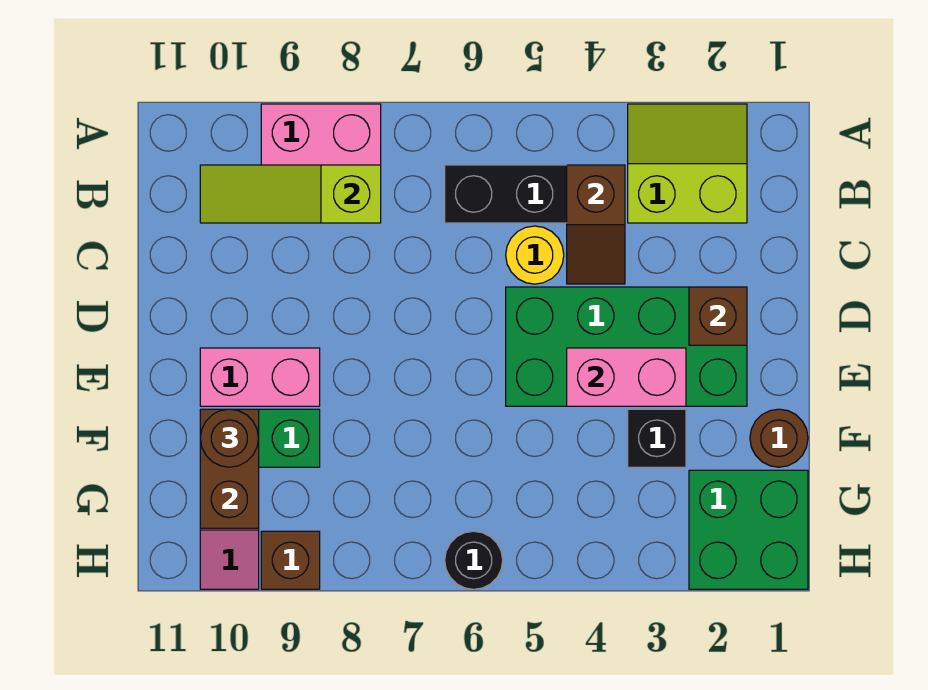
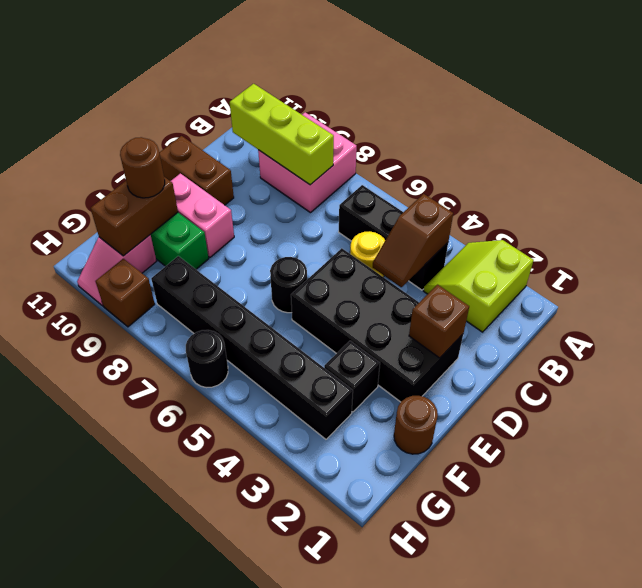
lime 2x2 slope [628,104,747,223] -> lime 2x2 slope turned to [424,240,533,332]
lime 1x3 slope [200,165,381,223] -> lime 1x3 brick [230,84,334,185]
green 2x4 brick [506,287,747,406] -> black 2x4 brick [291,248,463,402]
none -> brown 1x2 brick [159,136,234,205]
pink 1x2 brick [567,348,686,406] -> none
none -> black 1x1 round brick [270,257,307,313]
green 2x2 brick [689,470,808,589] -> none
none -> black 1x6 brick [151,256,353,439]

